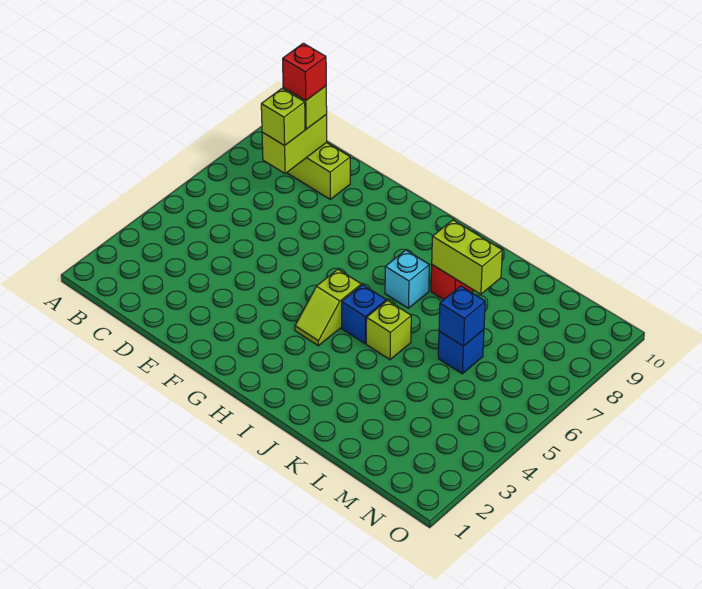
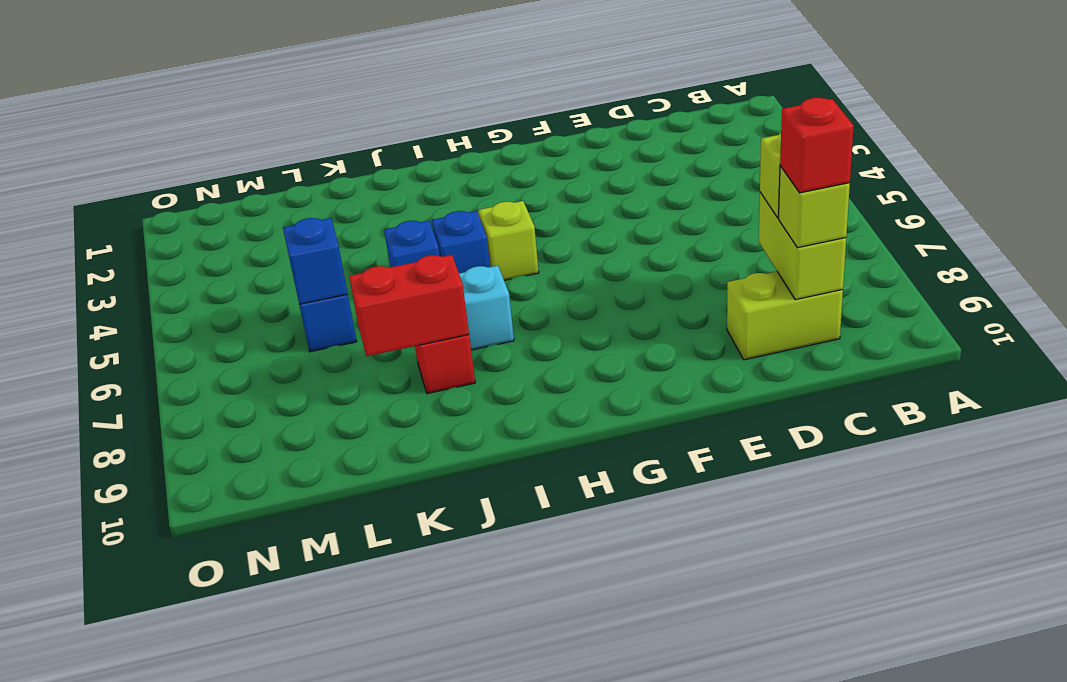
lime 1x1 brick [366,301,411,360] -> blue 1x1 brick [384,221,440,267]
lime 1x2 brick [432,220,502,294] -> red 1x2 brick [349,255,469,356]

